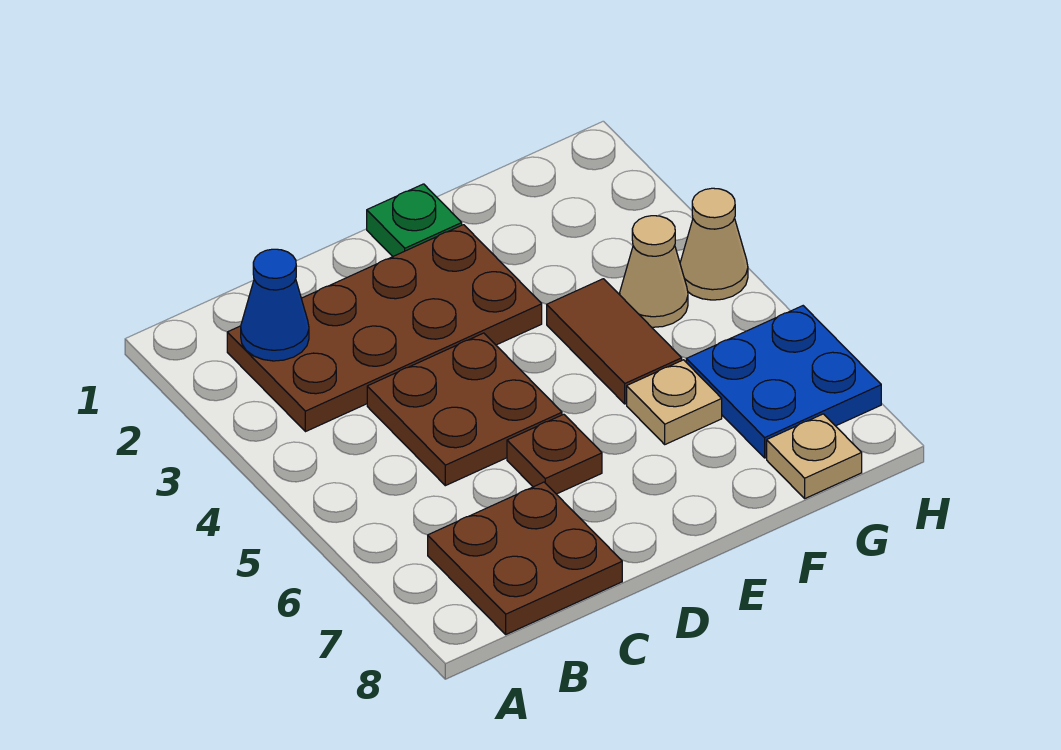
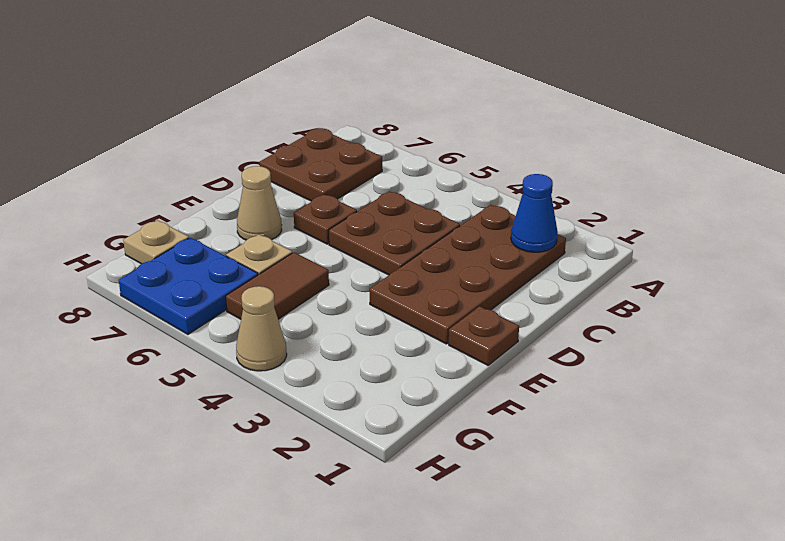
green 1x1 plate [367,184,462,256] -> brown 1x1 plate [449,306,519,365]
brown 1x2 tile [547,279,682,404] -> brown 1x2 tile turned to [225,252,329,319]
tan 1x1 cone [620,216,688,327] -> tan 1x1 cone moved to [237,166,282,240]

